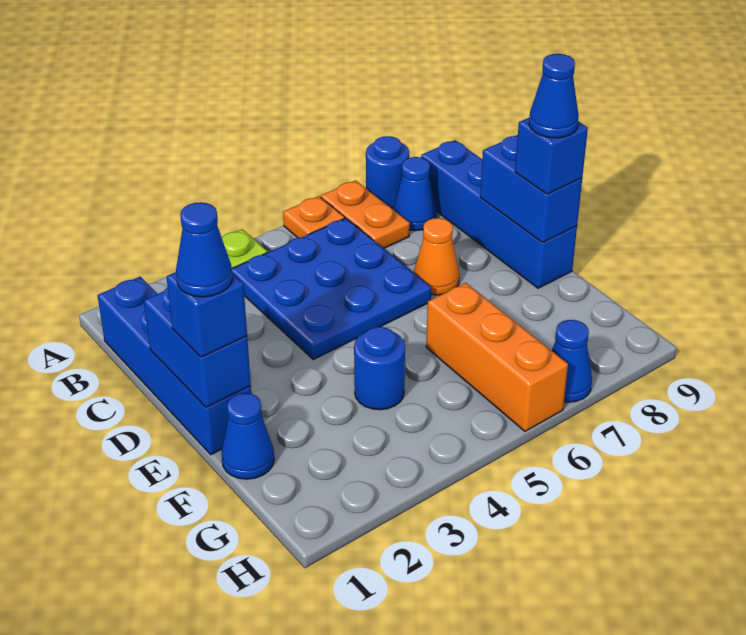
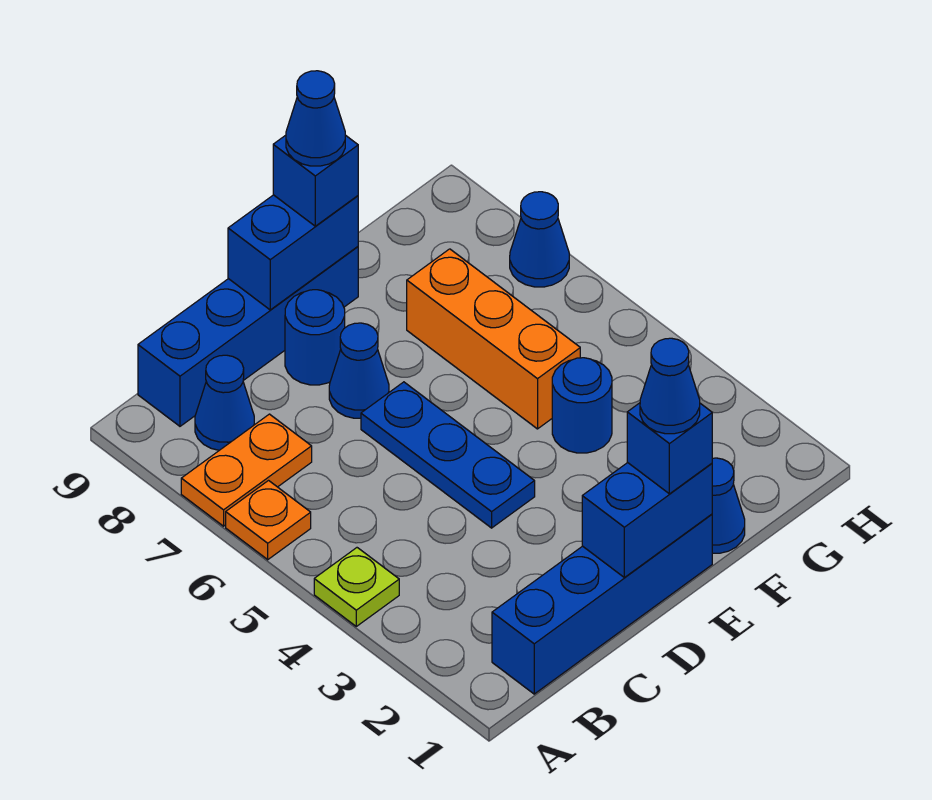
blue 1x1 round brick [366,136,409,208] -> blue 1x1 round brick moved to [285,290,345,385]
blue 3x3 plate [232,218,431,360] -> blue 1x3 plate [361,382,535,528]
orange 1x1 cone [414,218,459,295] -> blue 1x1 cone [329,323,389,418]
orange 1x3 brick [426,283,568,431] -> orange 1x3 brick turned to [407,249,580,429]

